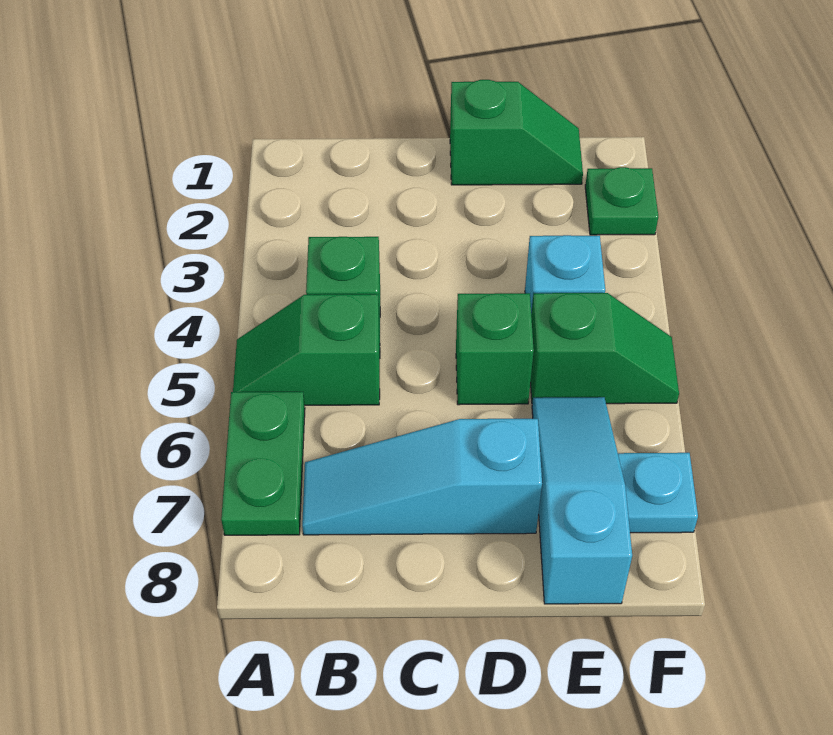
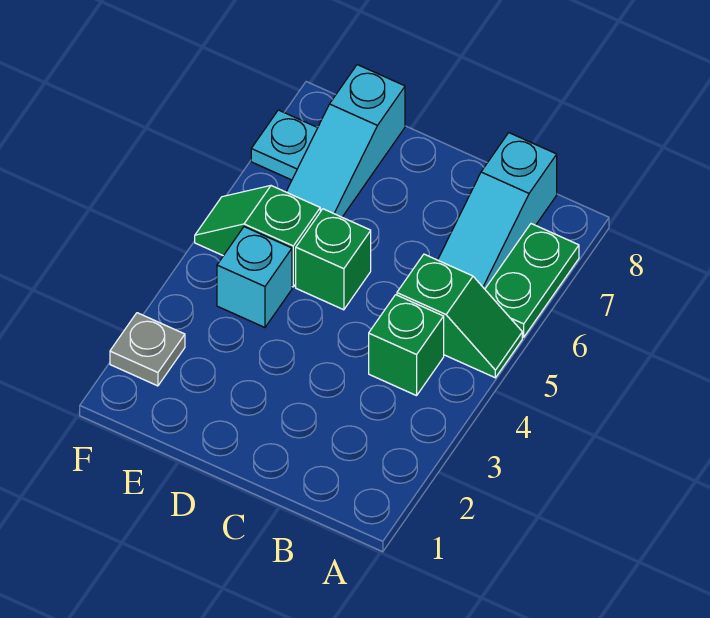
cyan 1x3 slope [302,419,542,535] -> cyan 1x3 slope turned to [438,133,557,289]
green 1x2 slope [450,80,583,185] -> none
green 1x1 plate [585,167,658,235] -> grey 1x1 plate [110,313,185,386]

